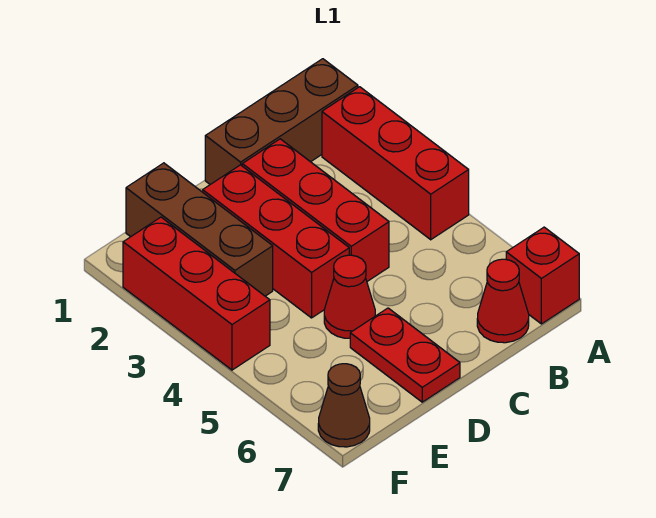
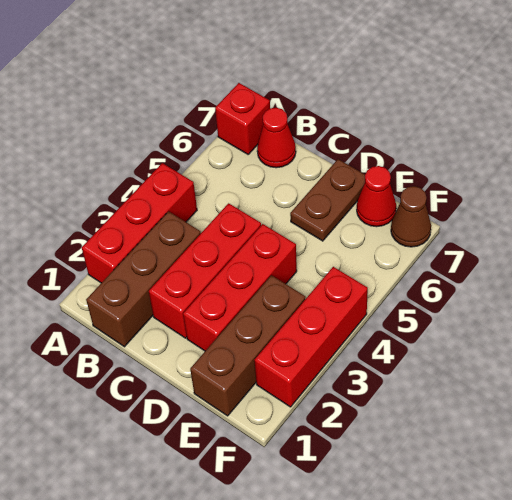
brown 1x3 brick [205,59,358,184] -> brown 1x3 brick turned to [86,212,201,347]
red 1x1 cone [324,255,375,338] -> red 1x1 cone moved to [357,166,396,227]
red 1x2 plate [350,308,460,402] -> brown 1x2 plate [290,159,365,241]

